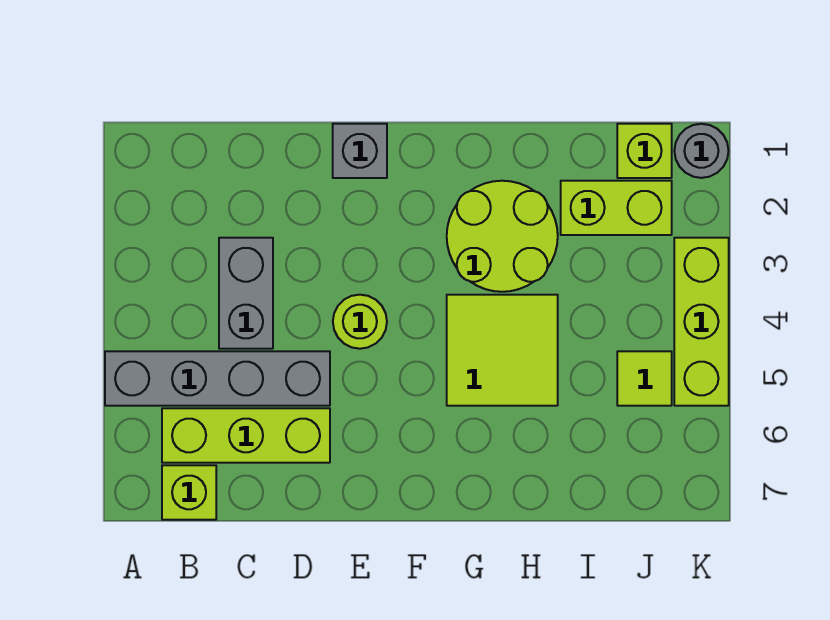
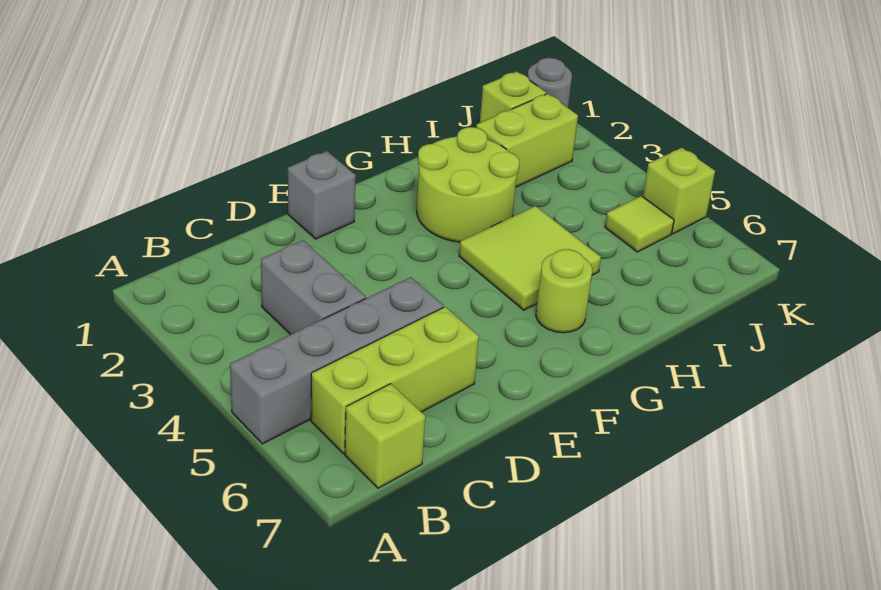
lime 1x1 round brick [333,295,387,349] -> lime 1x1 round brick moved to [536,249,592,333]
lime 1x3 brick [674,238,729,406] -> lime 1x1 brick [643,148,715,234]

